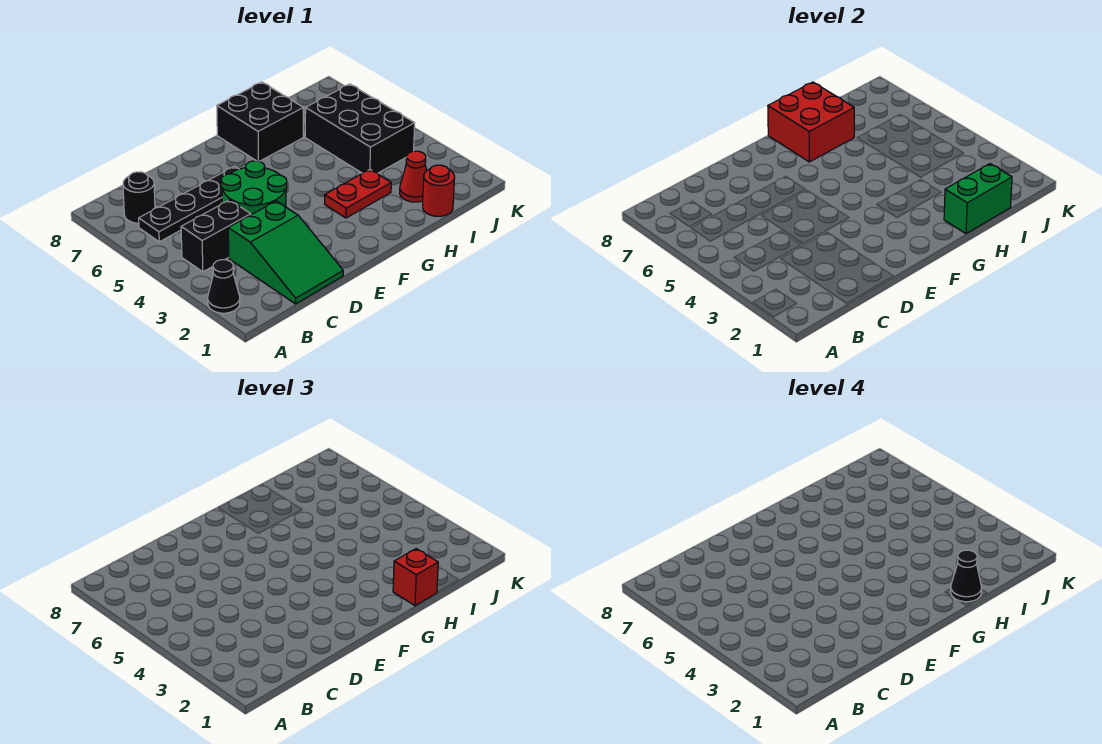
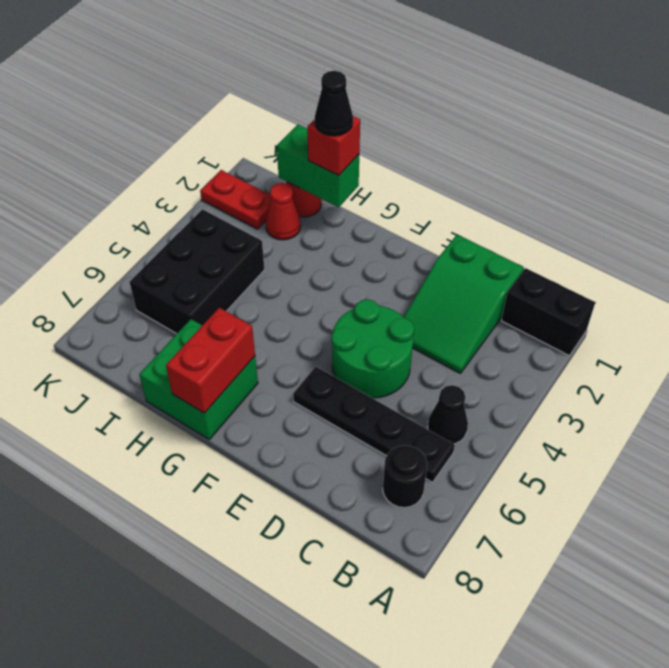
black 1x1 cone [208,260,240,313] -> black 1x1 cone moved to [428,385,468,444]
black 1x2 brick [181,200,251,272] -> black 1x2 brick moved to [501,268,595,356]
green 2x3 slope [228,201,343,304] -> green 2x3 slope turned to [404,235,524,373]
red 1x2 plate [325,169,391,218] -> red 1x2 plate moved to [200,170,271,229]
black 2x2 brick [217,82,303,161] -> green 2x2 brick [139,319,258,439]
red 2x2 brick [768,82,854,162] -> red 1x2 brick [166,308,255,413]

